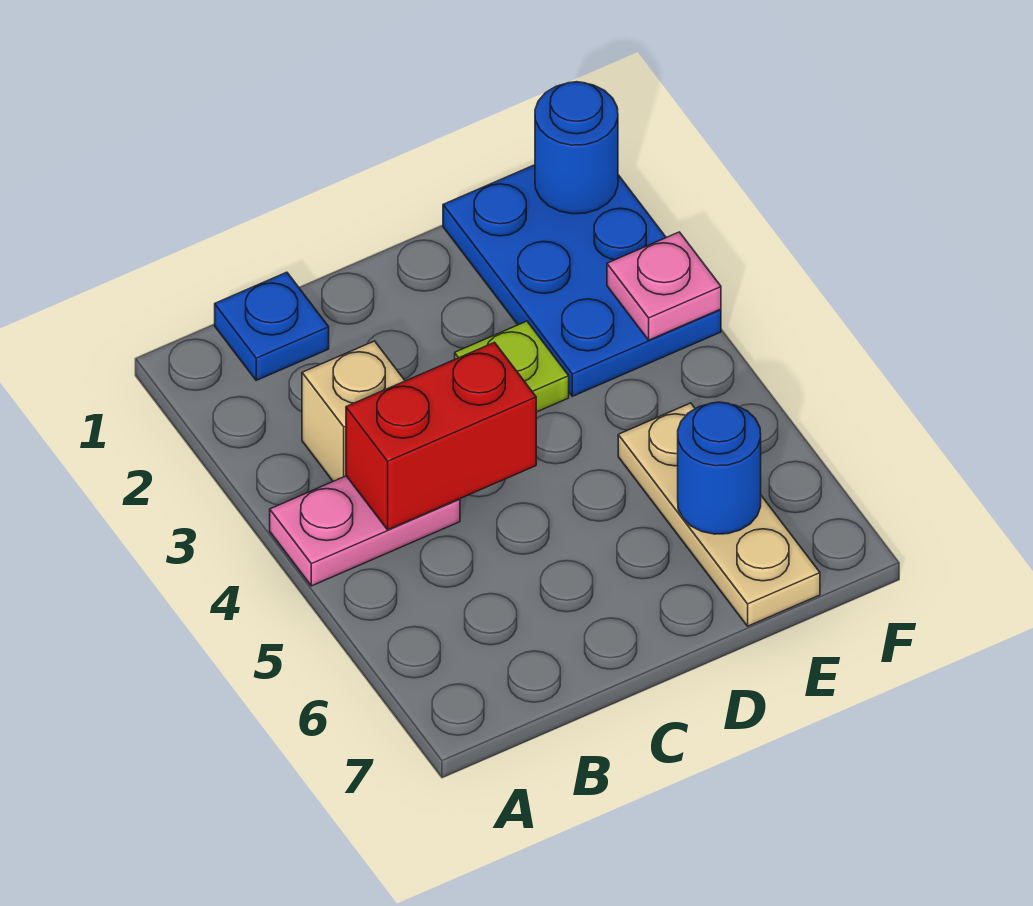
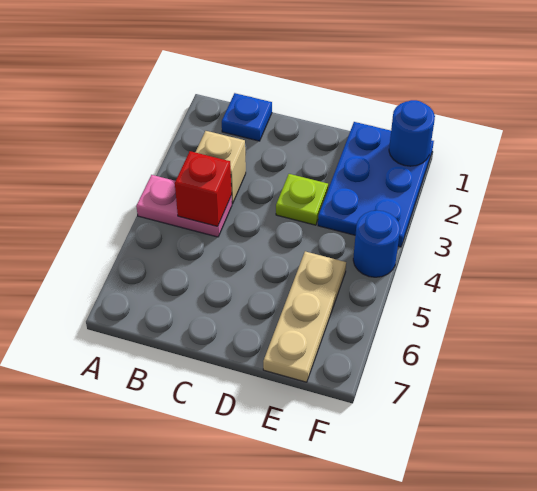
red 1x2 brick [346,342,536,530] -> red 1x1 brick [175,151,232,226]
blue 1x1 round brick [678,402,761,534] -> blue 1x1 round brick moved to [353,210,400,277]
pink 1x1 plate [607,232,721,340] -> none

